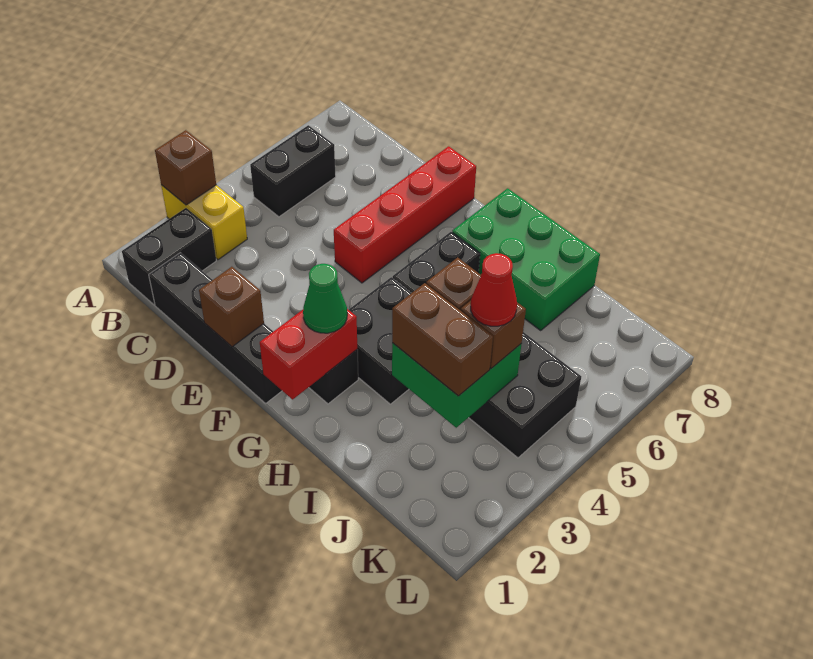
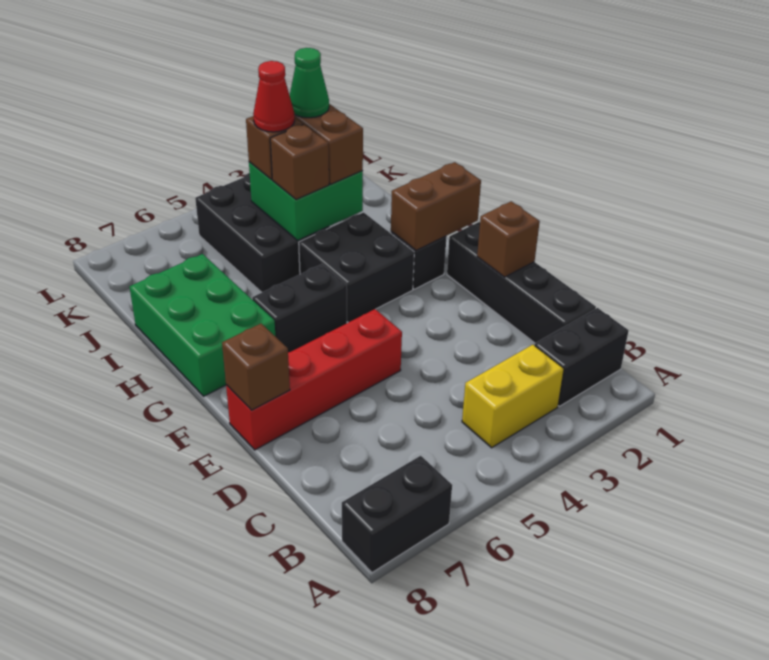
yellow 1x2 brick [161,185,247,260] -> yellow 1x2 brick turned to [462,345,564,448]
brown 1x1 brick [155,130,216,205] -> brown 1x1 brick moved to [222,324,290,410]
black 1x2 brick [250,125,336,217] -> black 1x2 brick moved to [342,456,452,573]
red 1x2 brick [260,309,357,399] -> brown 1x2 brick [391,162,481,251]
green 1x1 cone [303,264,347,333] -> green 1x1 cone moved to [290,48,329,118]

